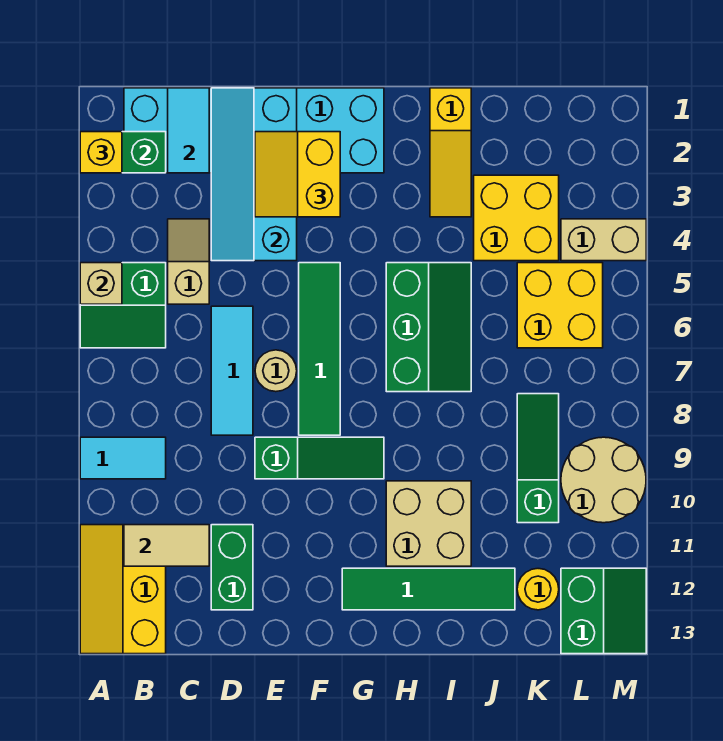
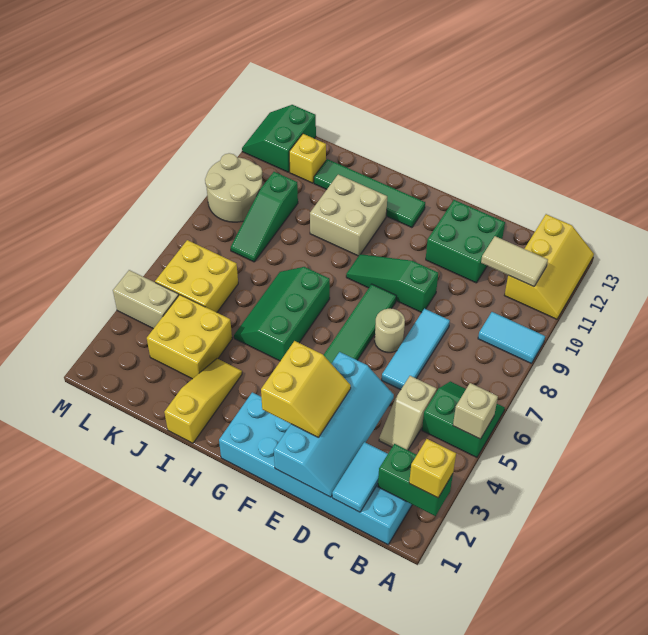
green 1x2 brick [211,525,253,610] -> green 2x2 brick [426,200,505,283]
yellow 1x1 round brick [517,569,559,610] -> yellow 1x1 brick [289,134,326,183]

